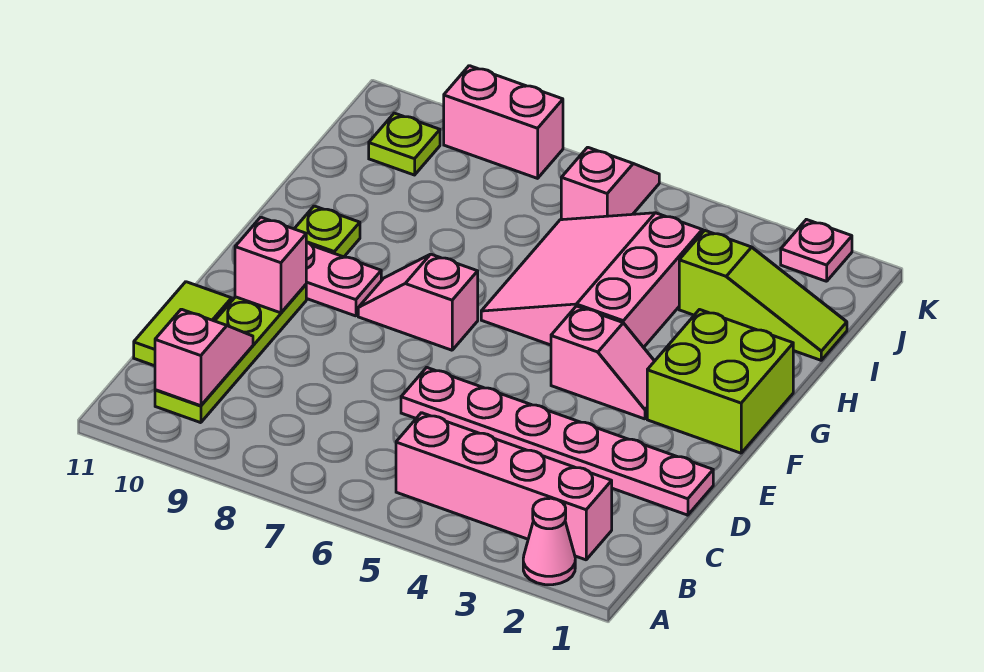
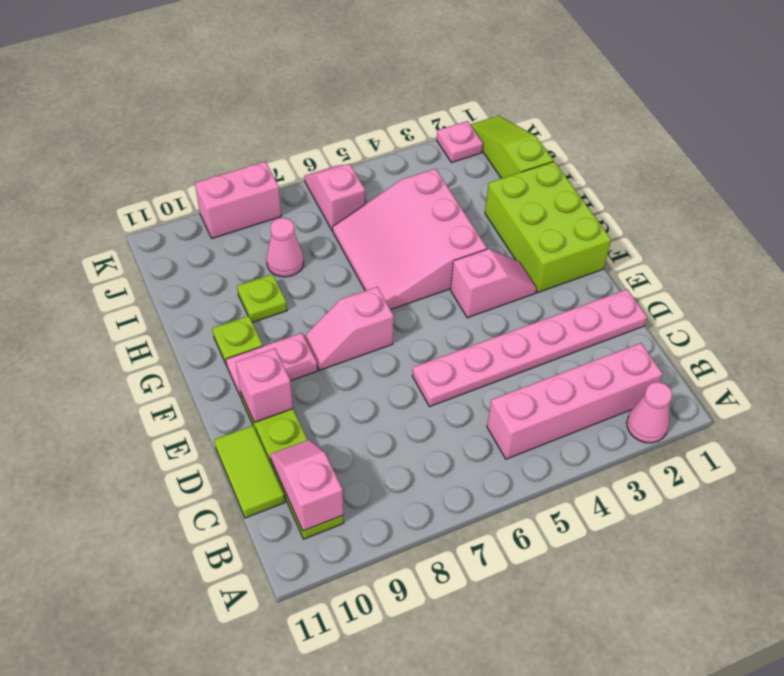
lime 2x2 brick [647,310,793,453] -> lime 2x3 brick [485,161,611,293]
lime 1x3 slope [679,231,847,360] -> lime 1x3 slope turned to [470,116,553,178]
none -> pink 1x1 cone [266,218,304,277]
lime 1x1 plate [369,113,440,175] -> lime 1x1 plate moved to [237,274,287,323]

